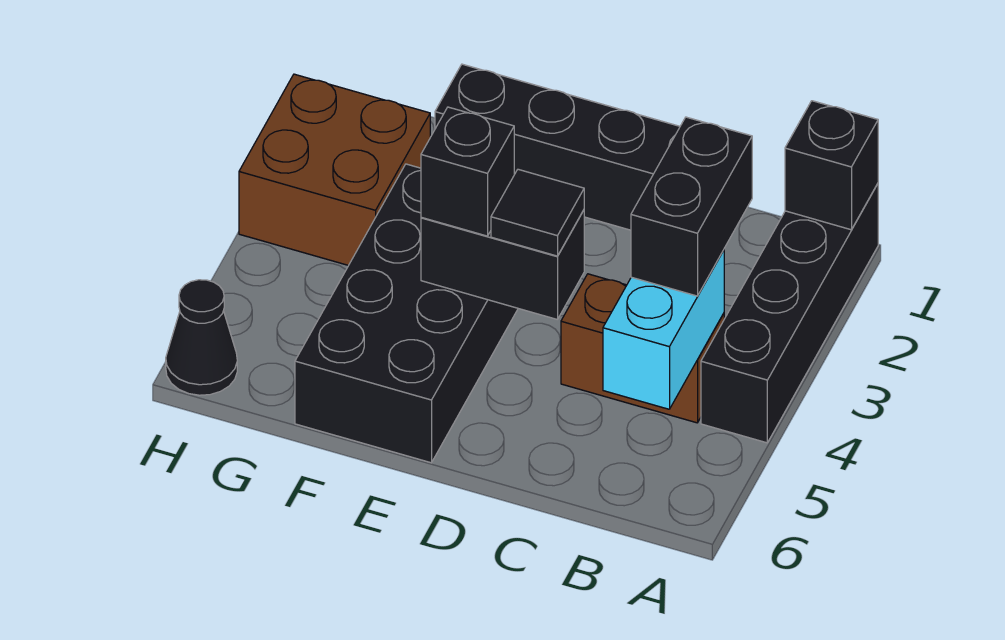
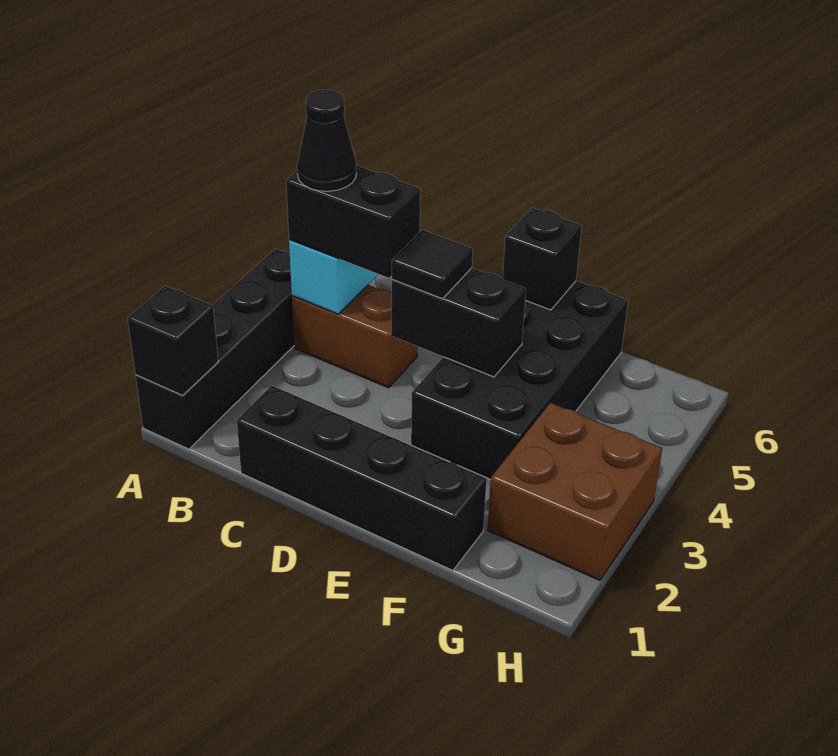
black 1x2 brick [631,117,752,296] -> black 1x2 brick turned to [286,166,420,278]
black 1x1 brick [421,107,514,236] -> black 1x1 brick moved to [503,208,582,310]
black 1x1 cone [166,280,237,395] -> black 1x1 cone moved to [297,90,356,191]

